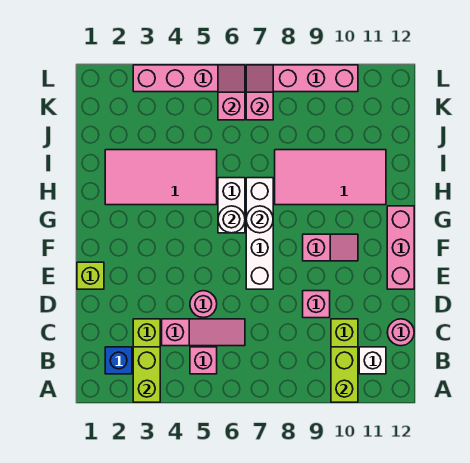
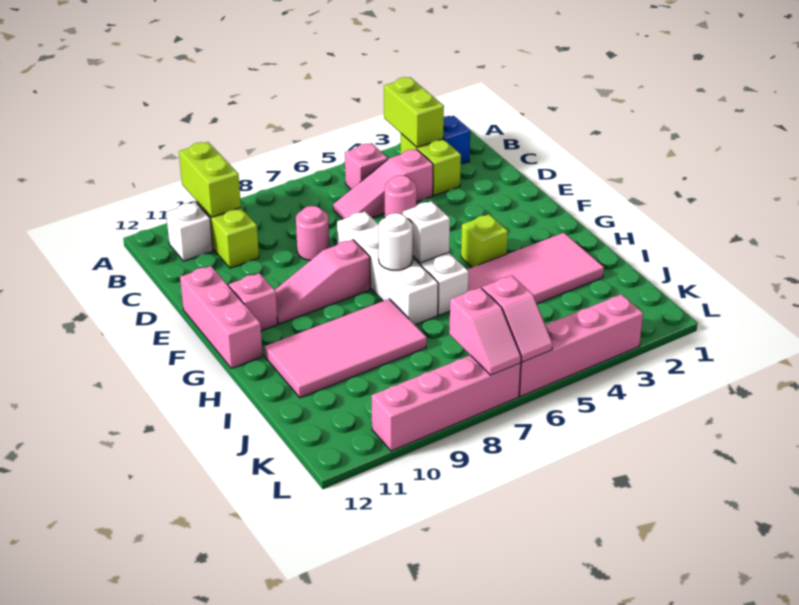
pink 1x1 round brick [387,319,414,346] -> pink 1x1 round brick moved to [296,206,329,260]
pink 1x1 brick [303,291,330,318] -> pink 1x1 brick moved to [229,273,278,331]
lime 1x1 brick [77,262,104,289] -> lime 1x1 brick moved to [461,214,508,267]
pink 1x2 slope [303,234,358,261] -> pink 1x3 slope [275,240,370,324]
white 1x1 round brick [218,206,245,233] -> white 1x1 brick [403,201,450,263]

